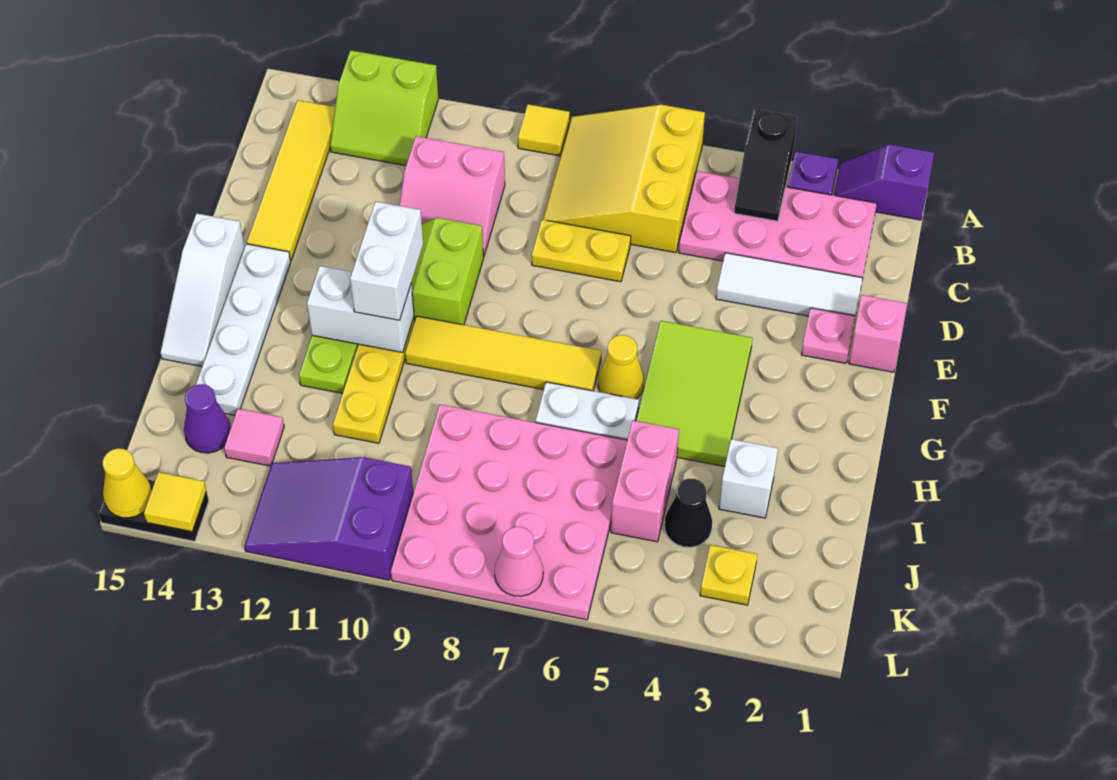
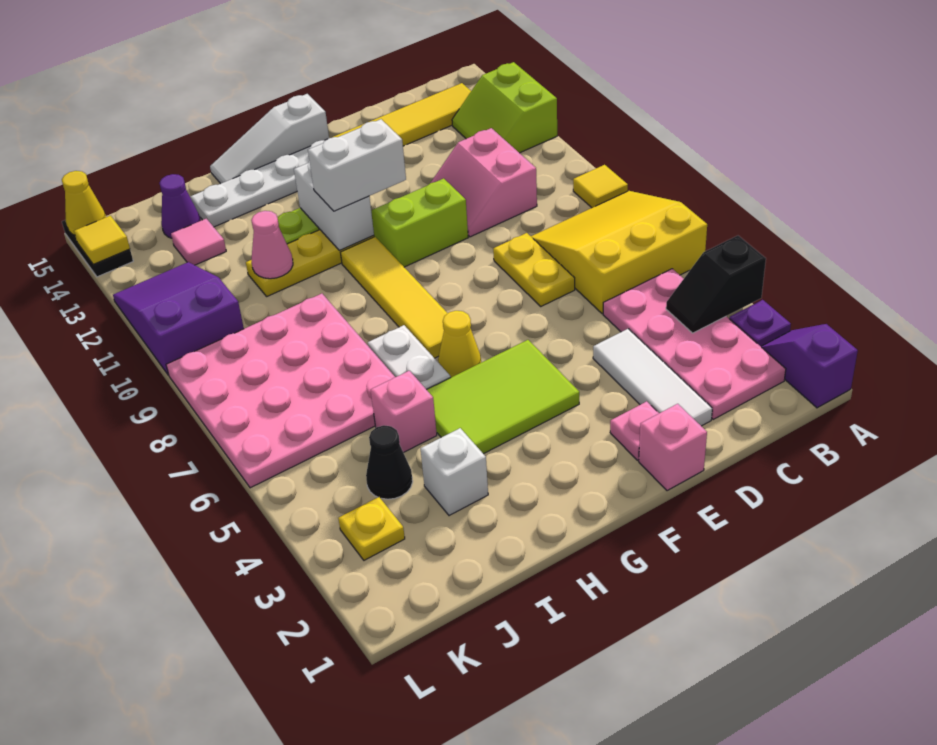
pink 1x2 brick [611,421,679,542] -> pink 1x1 brick [371,371,437,453]
pink 1x1 cone [495,527,543,596] -> pink 1x1 cone moved to [251,211,293,279]

